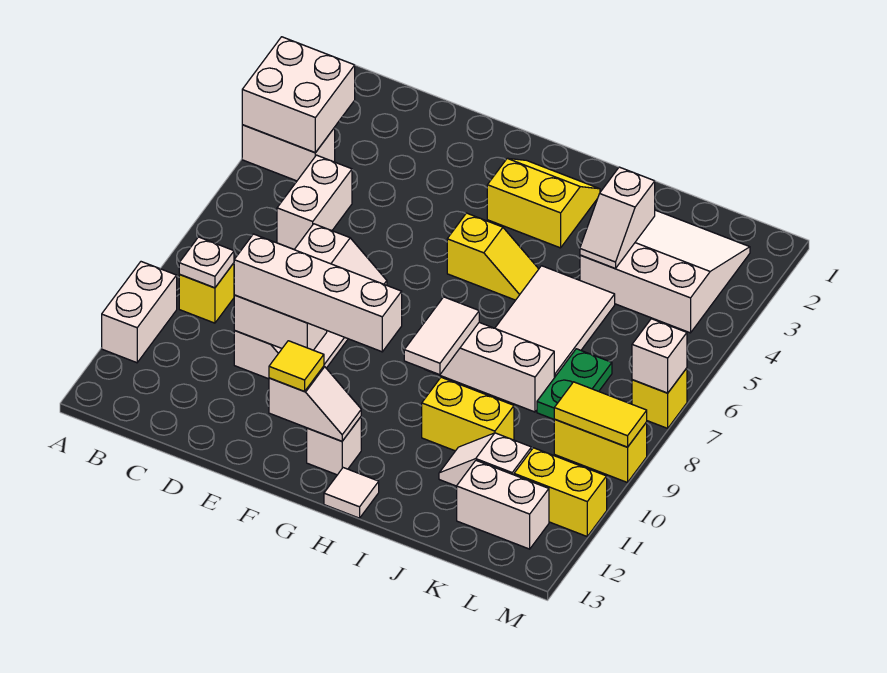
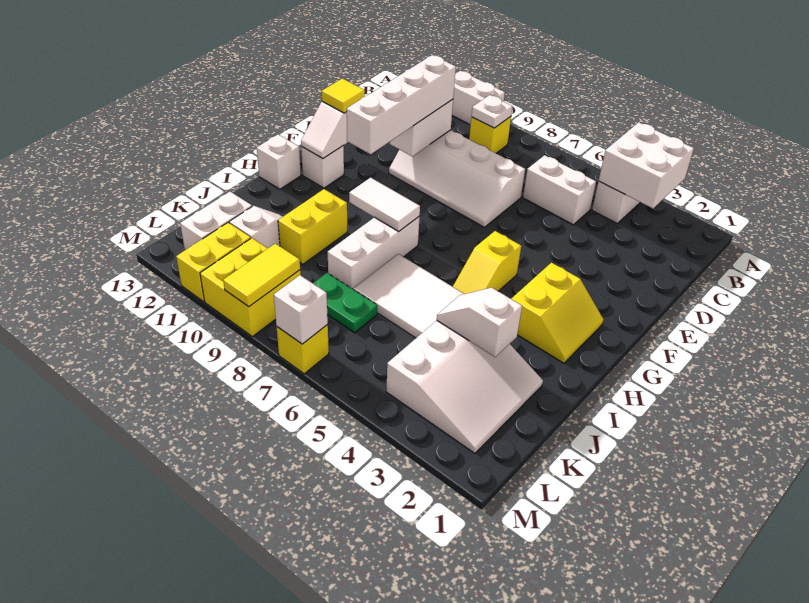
white 1x1 tile [324,468,379,518] -> white 1x1 brick [257,135,301,189]
yellow 1x2 brick [554,419,647,483] -> yellow 2x2 brick [200,238,301,337]

